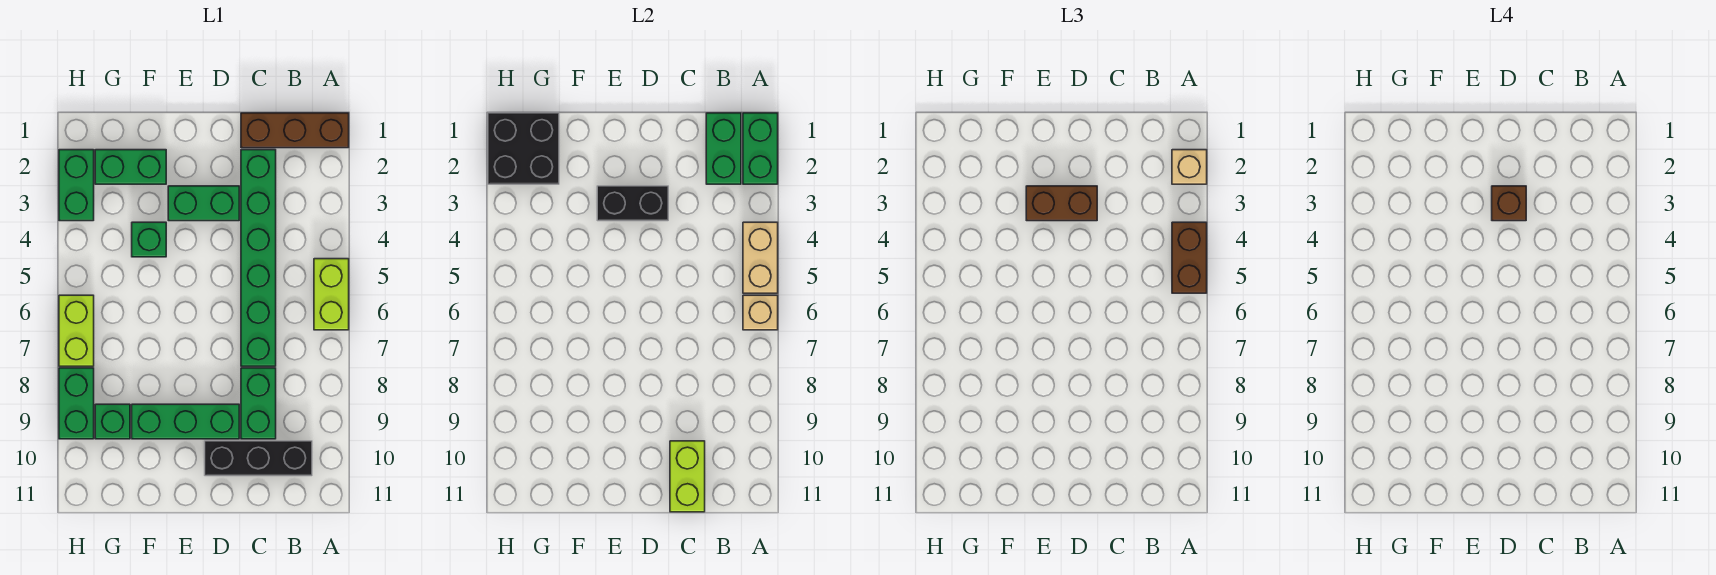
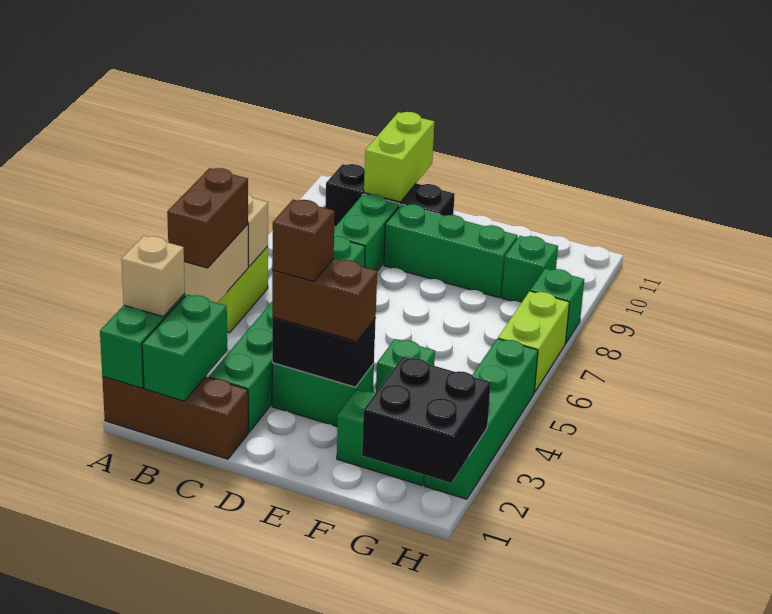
green 1x2 brick [59,150,94,221] -> green 1x4 brick [424,339,538,499]
green 1x2 brick [59,368,94,439] -> green 1x1 brick [530,268,584,343]

